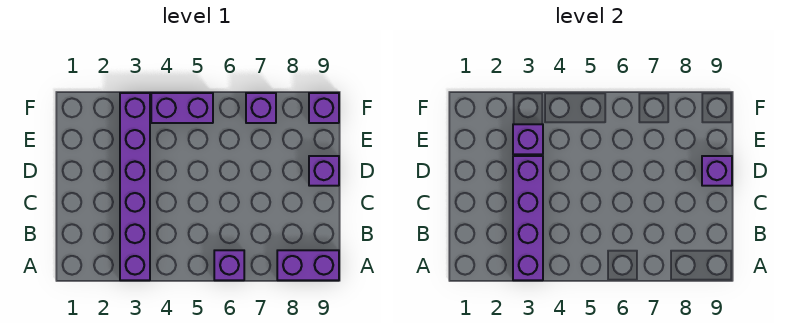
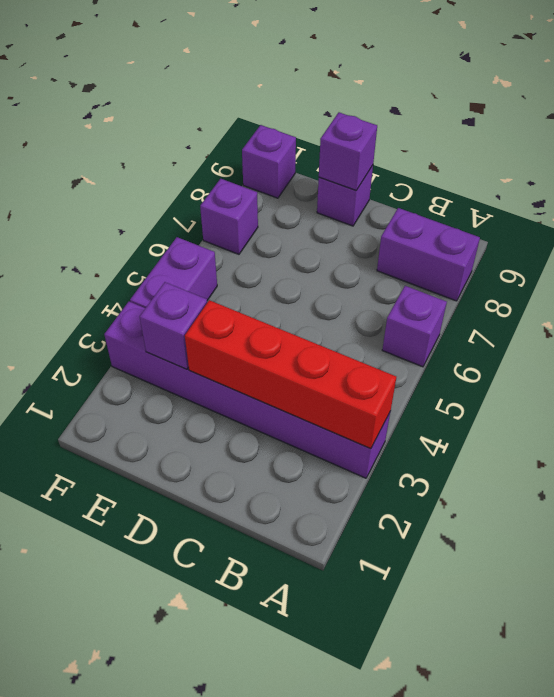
purple 1x4 brick [513,156,543,280] -> red 1x4 brick [185,300,396,449]
purple 1x2 brick [277,250,339,280] -> purple 1x2 brick turned to [377,208,480,301]

